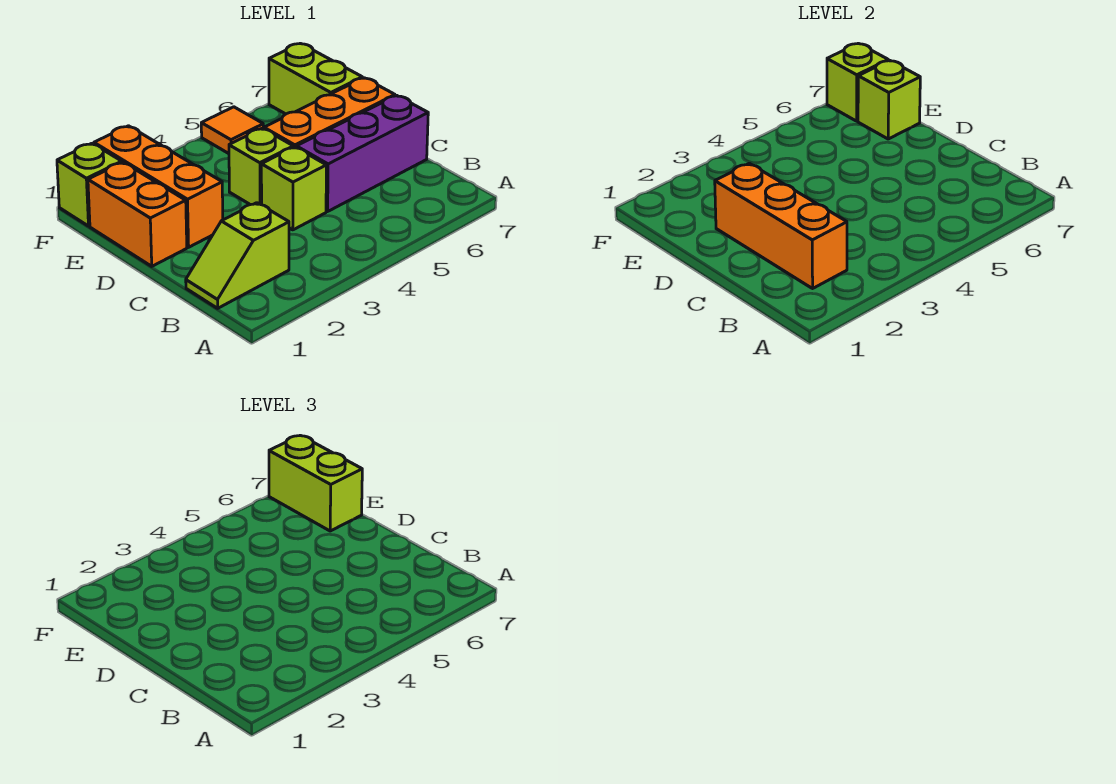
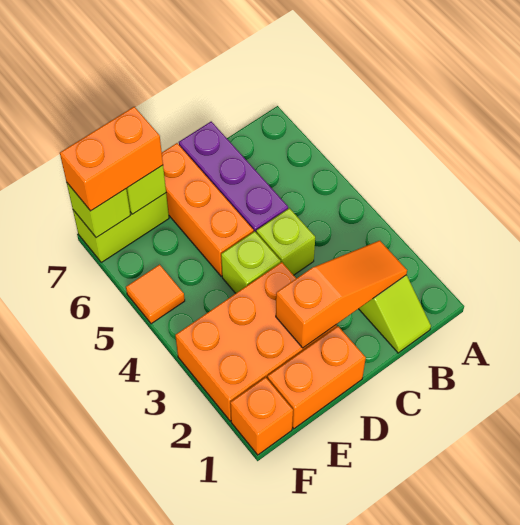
orange 1x3 brick [715,163,847,288] -> orange 1x3 slope [276,241,407,348]
orange 1x3 brick [94,126,223,247] -> orange 2x3 brick [175,262,337,421]
lime 1x2 brick [269,436,362,531] -> orange 1x2 brick [60,107,163,211]
lime 1x1 brick [57,143,122,226] -> orange 1x1 brick [230,377,293,455]

